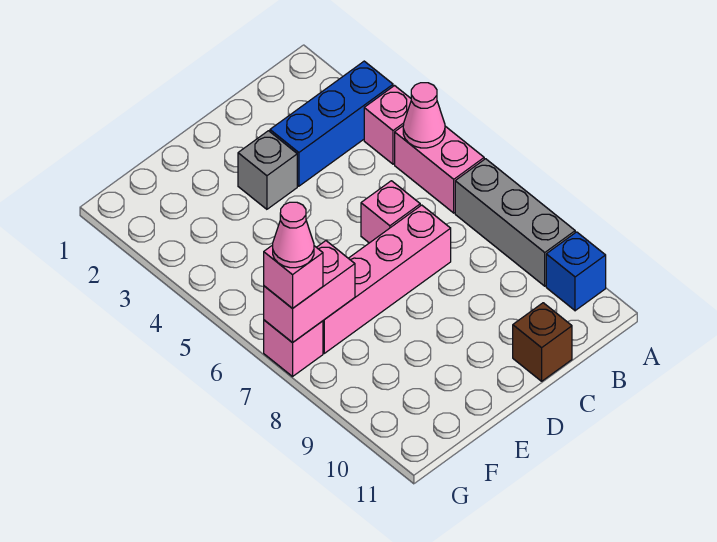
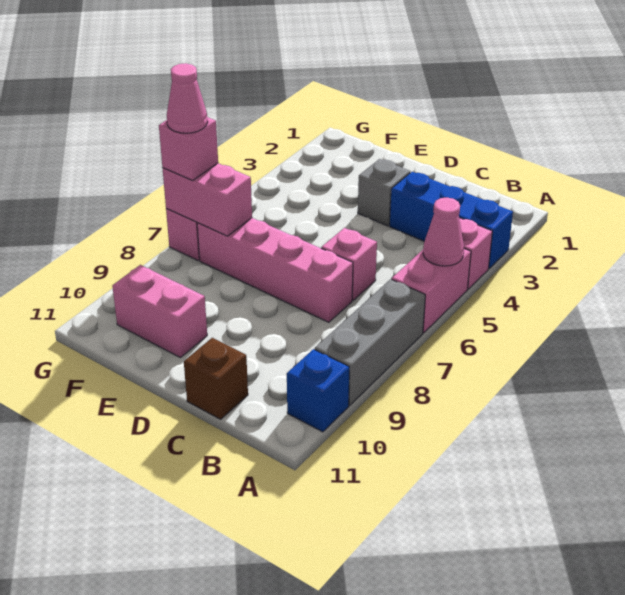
none -> pink 1x2 brick [112,265,207,358]

